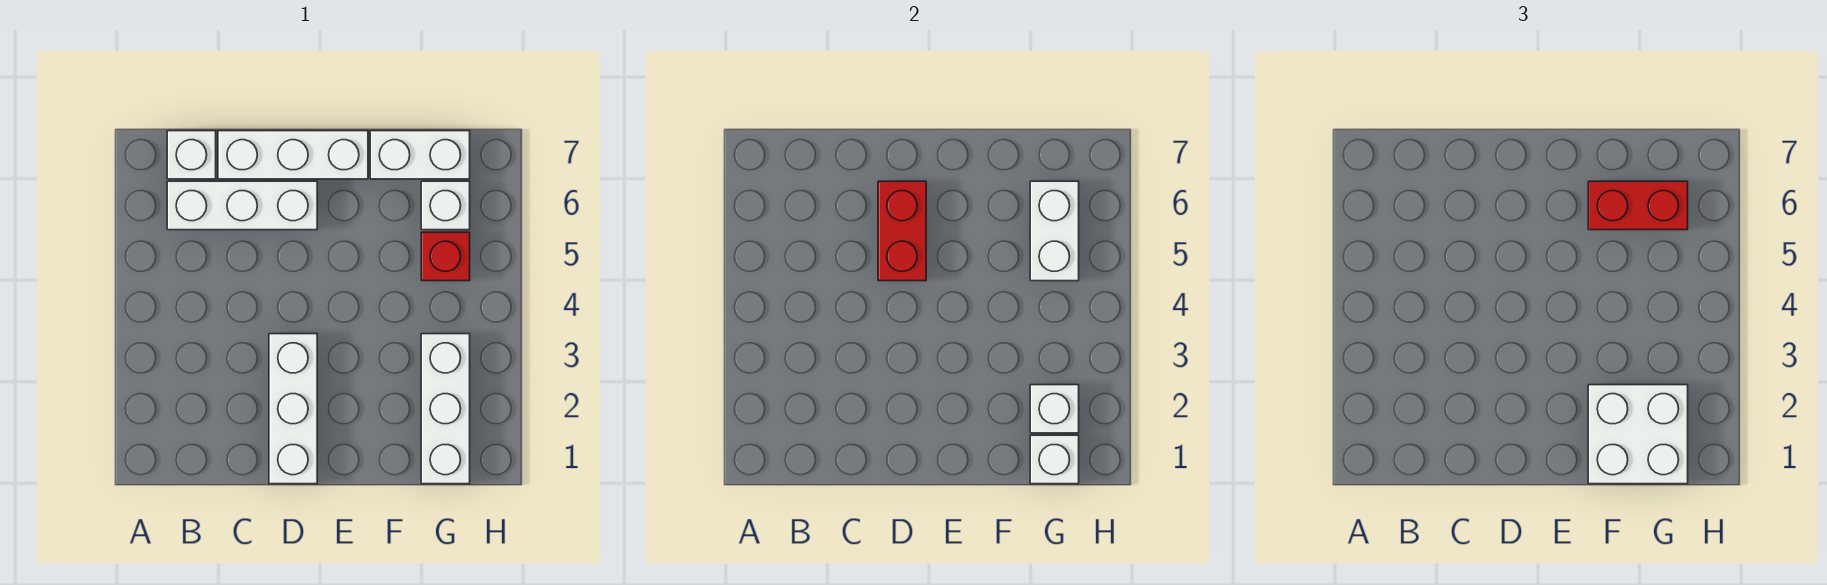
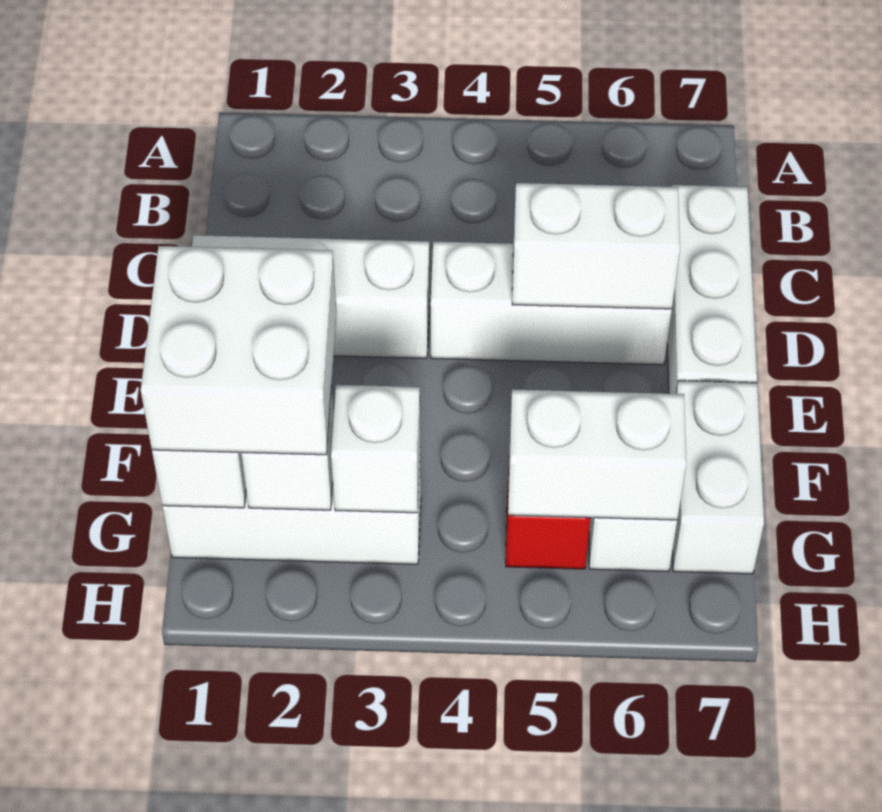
white 1x3 brick [167,181,317,230] -> white 1x3 brick turned to [430,241,672,365]
white 1x1 brick [167,131,216,179] -> white 1x1 brick moved to [331,385,420,513]
red 1x2 brick [878,181,926,281] -> white 1x2 brick [512,183,680,309]
red 1x2 brick [1588,181,1688,230] -> none

